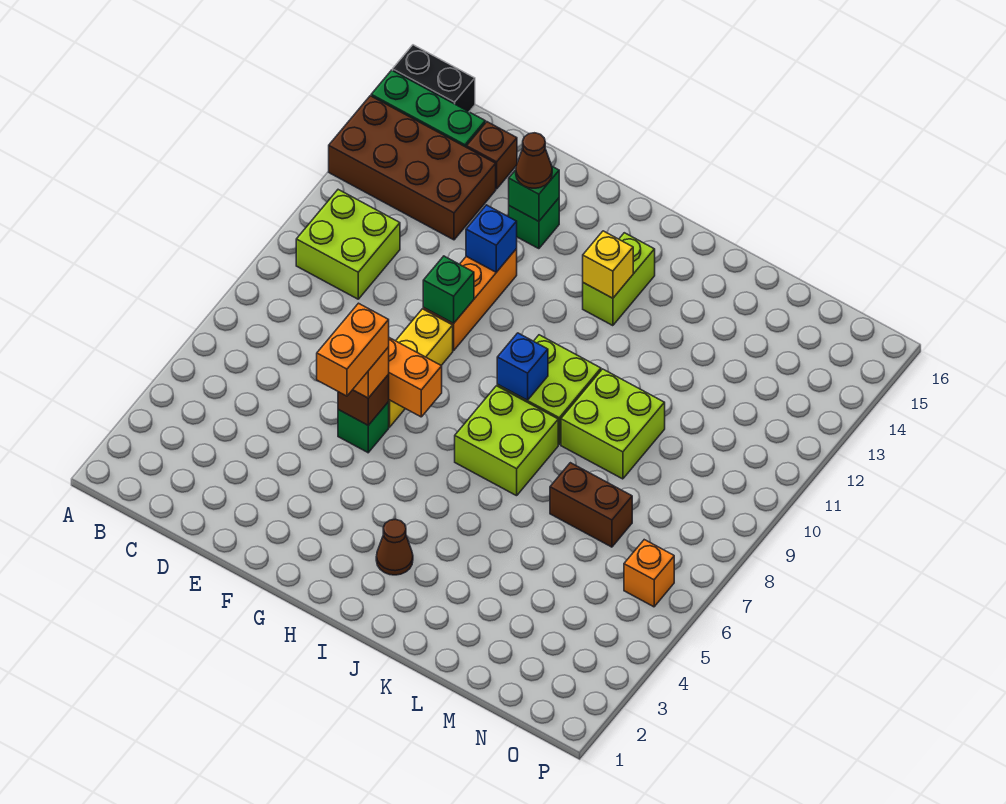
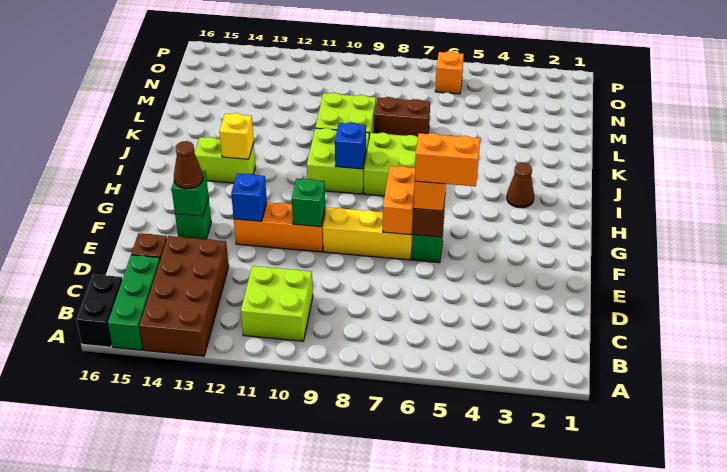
brown 1x2 brick [550,463,632,547] -> brown 1x2 brick turned to [374,97,430,137]

